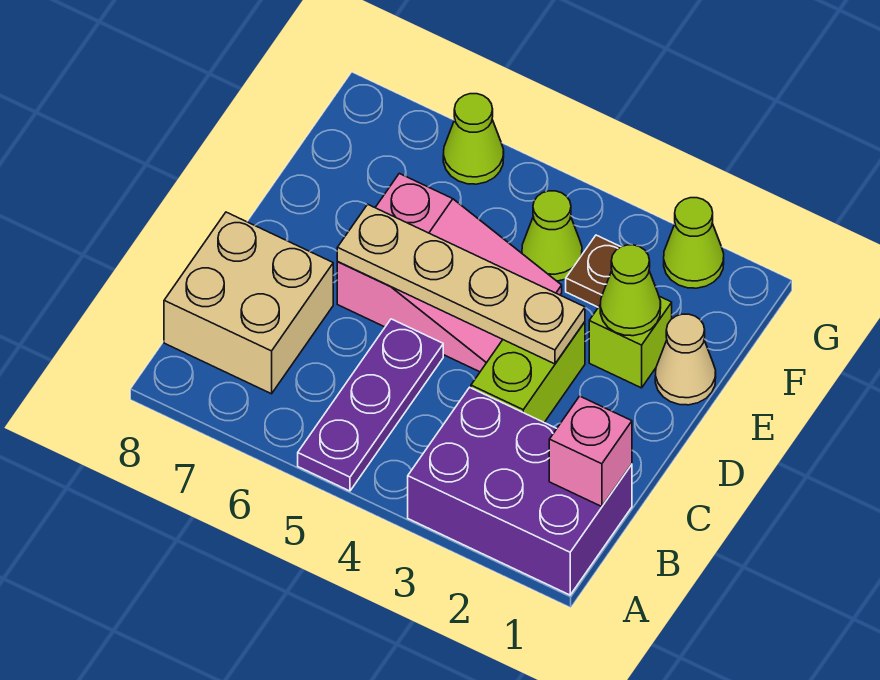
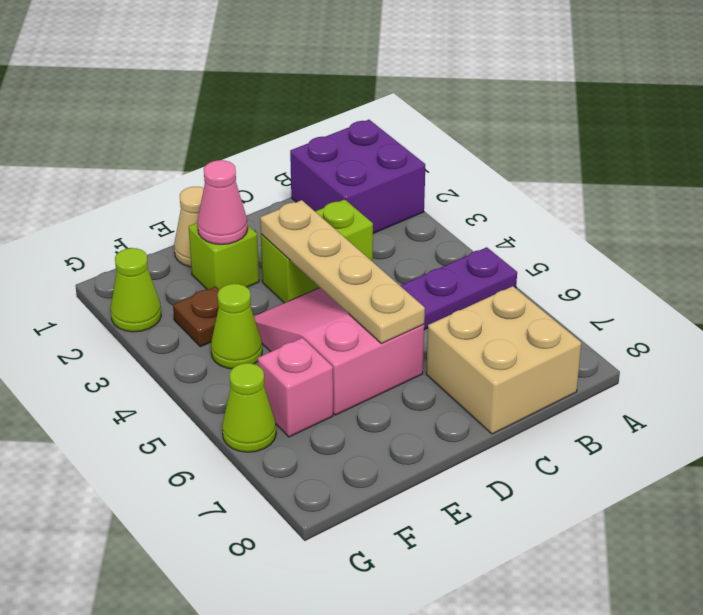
purple 2x3 brick [408,387,632,595] -> purple 2x2 brick [290,120,425,233]
pink 1x1 brick [549,396,632,507] -> pink 1x1 brick moved to [258,338,333,437]
lime 1x1 cone [600,245,661,336] -> pink 1x1 cone [197,160,248,244]

